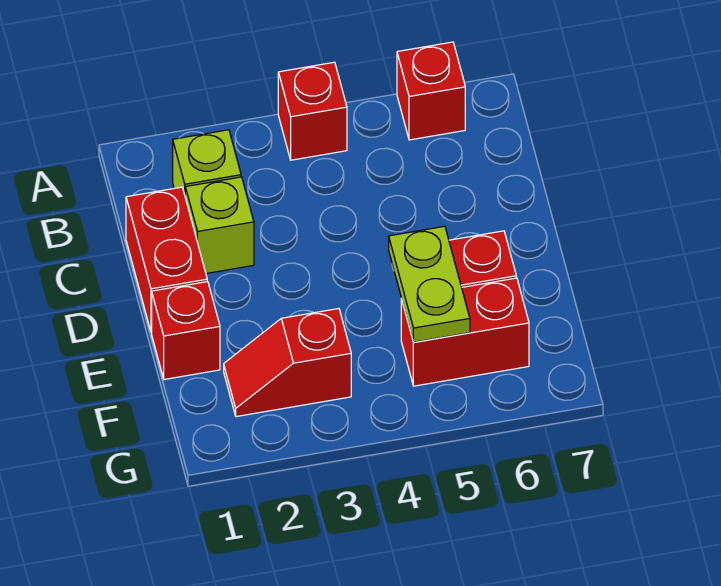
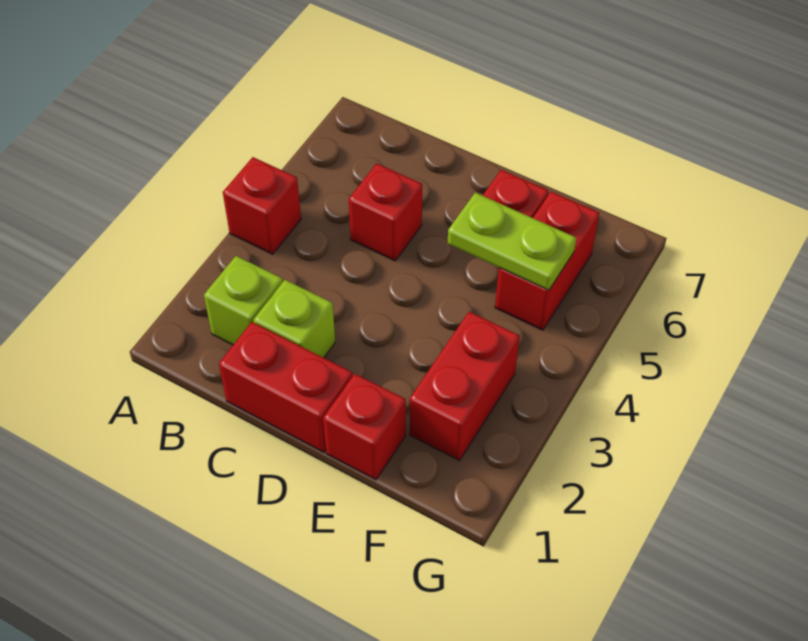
red 1x1 brick [397,42,465,140] -> red 1x1 brick moved to [349,163,422,261]
red 1x2 slope [224,309,351,417] -> red 1x2 brick [410,312,520,461]

